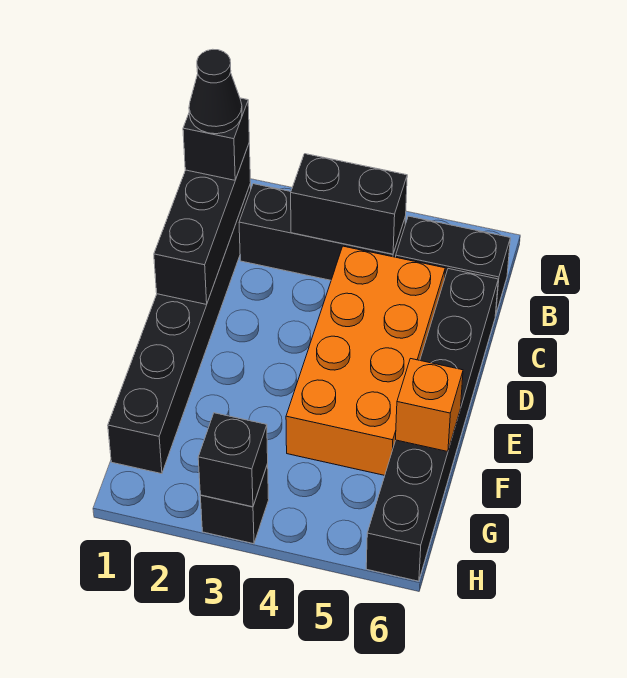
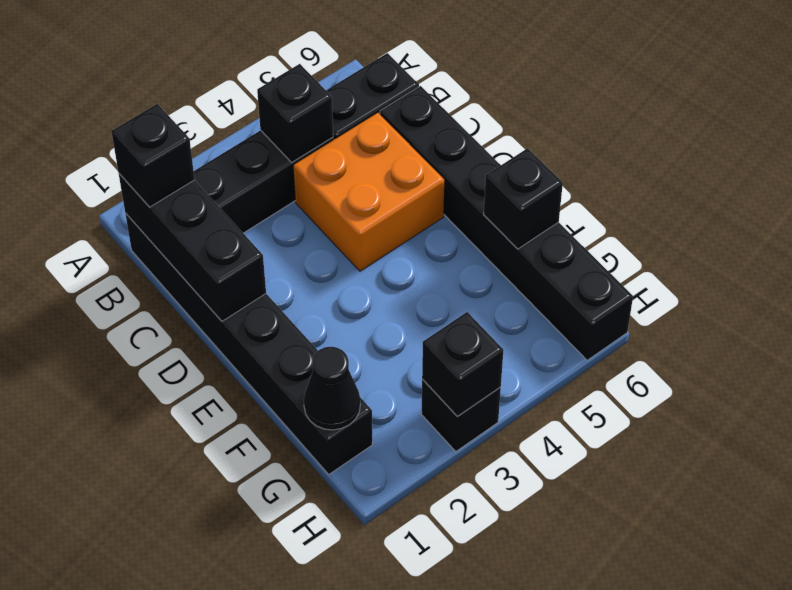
black 1x1 cone [189,49,242,134] -> black 1x1 cone moved to [304,347,360,430]
black 1x2 brick [291,154,407,254] -> black 1x1 brick [257,64,333,162]
orange 2x4 brick [286,246,445,475] -> orange 2x2 brick [293,112,445,271]
orange 1x1 brick [396,359,463,452] -> black 1x1 brick [484,148,563,249]

